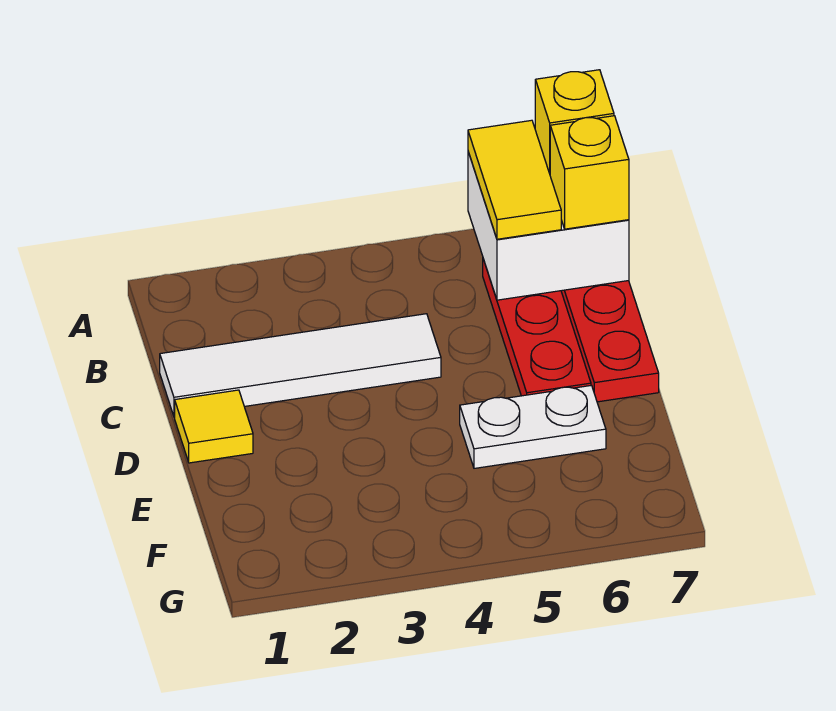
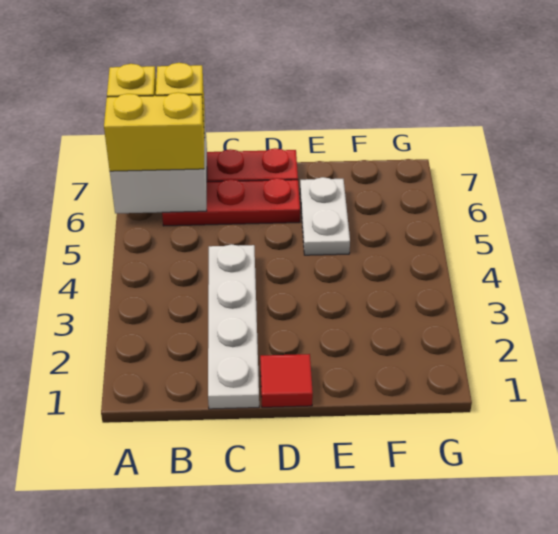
yellow 1x2 tile [468,120,561,239] -> yellow 1x2 brick [104,92,204,171]
white 1x4 tile [160,314,441,417] -> white 1x4 plate [208,244,259,409]
yellow 1x1 tile [175,390,253,463] -> red 1x1 tile [260,354,313,407]

